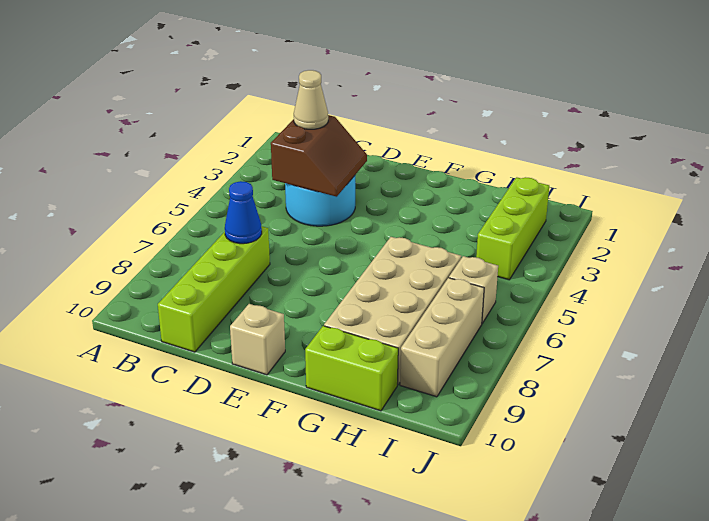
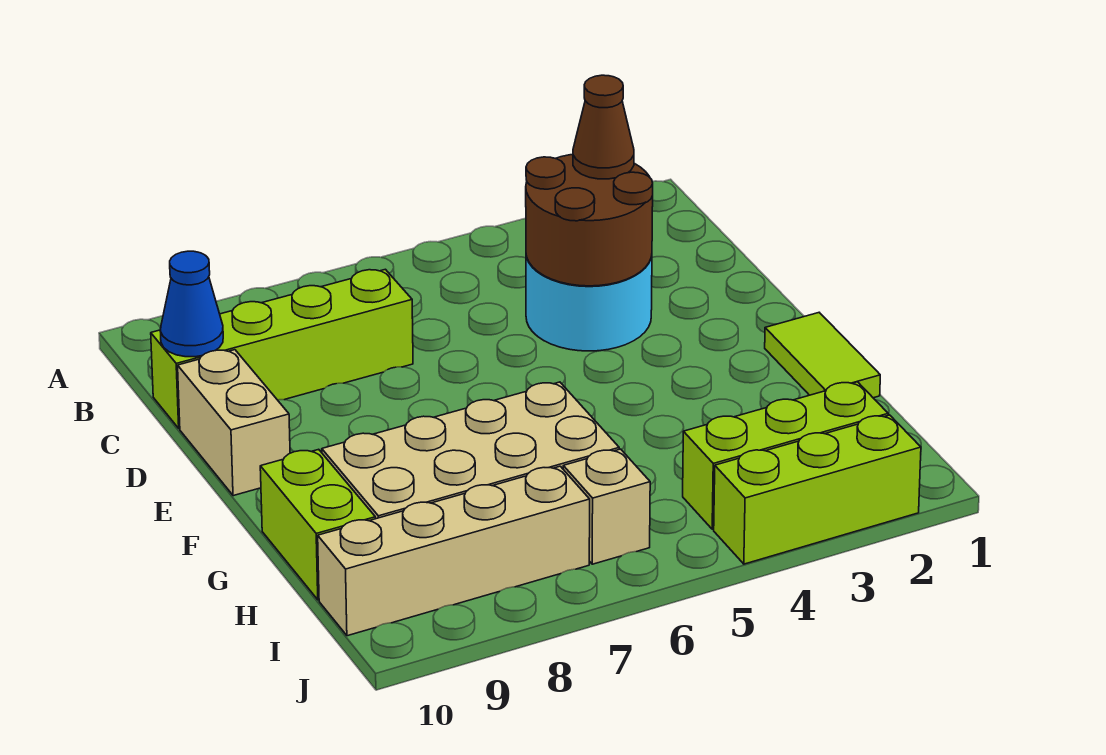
brown 2x2 slope [271,115,367,197] -> brown 2x2 round brick [526,154,653,286]
tan 1x1 cone [294,70,328,129] -> brown 1x1 cone [573,75,634,179]
blue 1x1 cone [225,181,262,244] -> blue 1x1 cone moved to [160,251,223,357]
tan 1x1 brick [230,304,285,375] -> tan 1x2 brick [178,350,290,496]
none -> lime 1x2 tile [765,313,880,398]
tan 1x3 brick [400,278,484,397] -> tan 1x4 brick [318,466,590,636]
none -> lime 1x3 brick [714,415,921,564]

